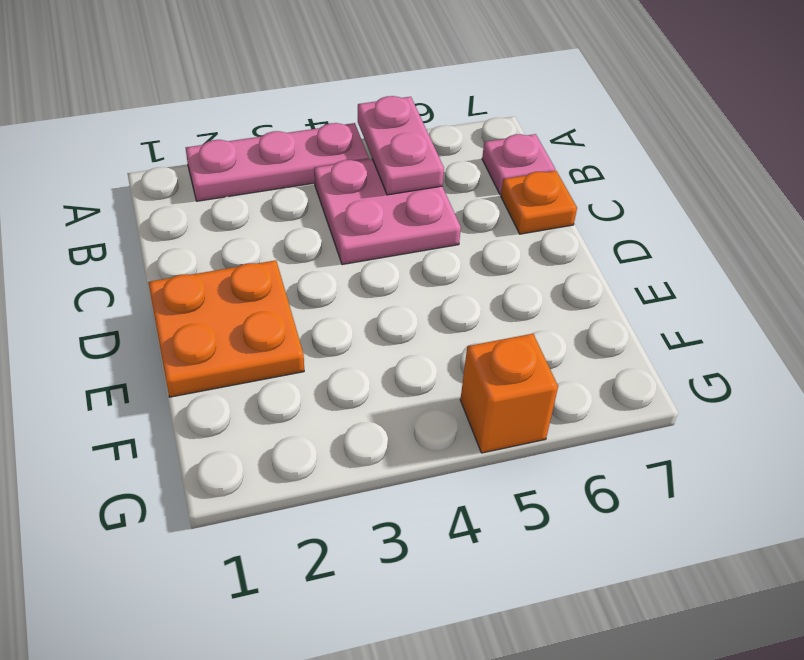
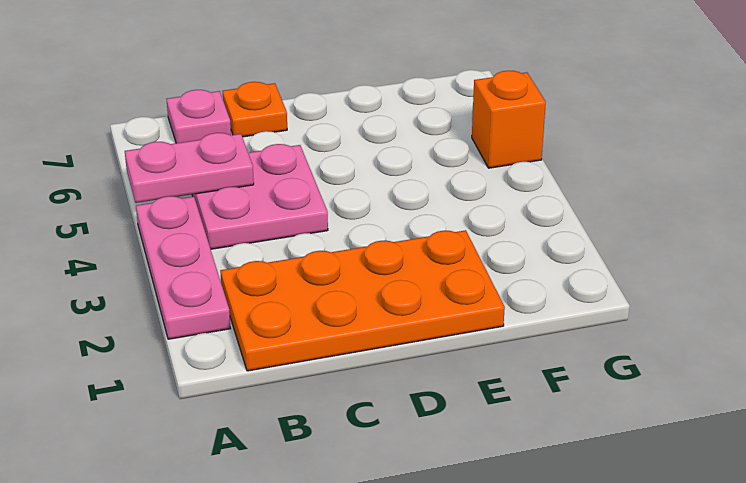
orange 2x2 plate [148,260,304,397] -> orange 2x4 plate [220,230,505,371]

